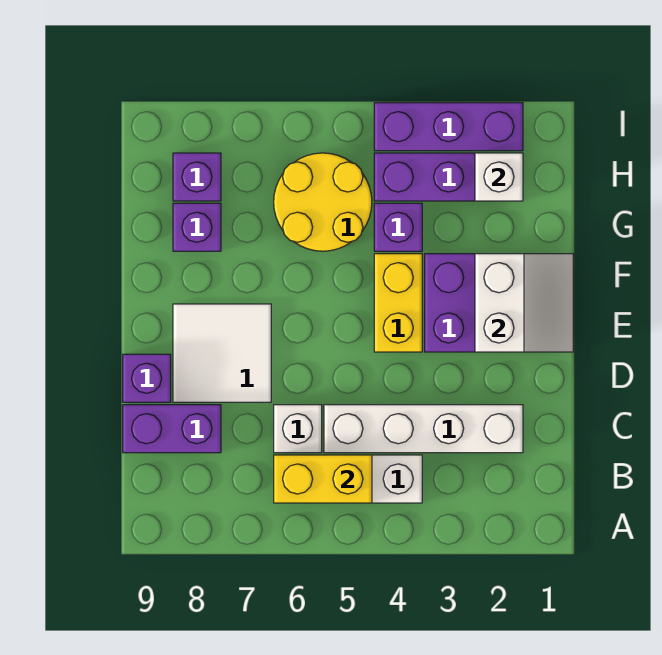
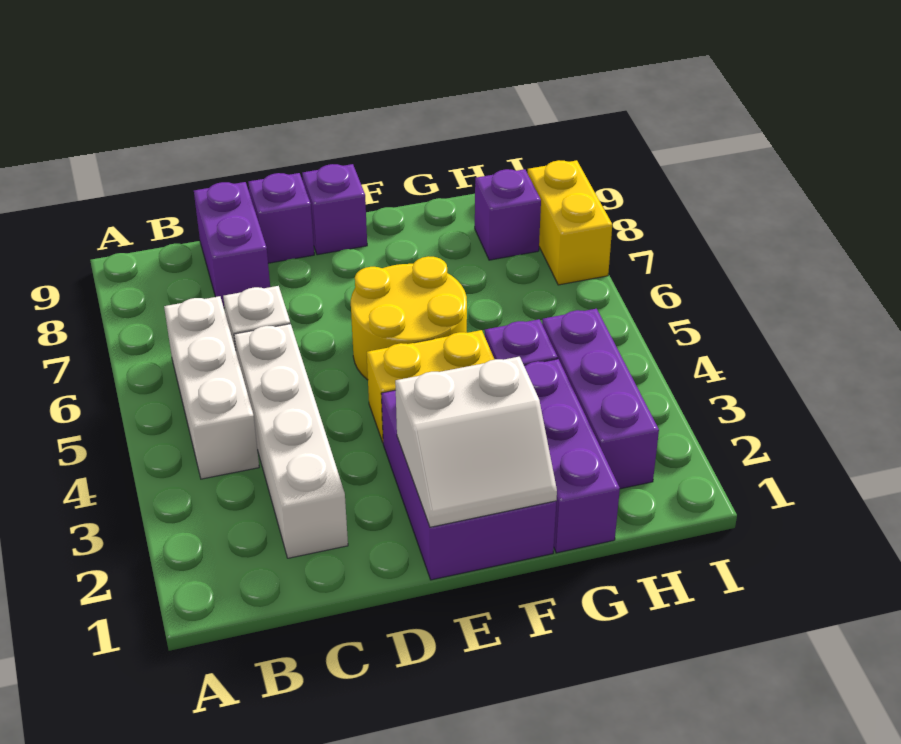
yellow 1x2 brick [274,455,372,503] -> yellow 1x2 brick moved to [528,160,612,285]
white 2x2 tile [173,304,271,402] -> none
yellow 2x2 round brick [274,153,372,251] -> yellow 2x2 round brick moved to [351,256,467,380]
purple 1x1 brick [173,203,221,251] -> purple 1x1 brick moved to [302,164,367,255]
white 1x1 brick [475,153,523,201] -> none
purple 1x3 brick [374,103,523,151] -> purple 1x3 brick moved to [524,359,620,553]

